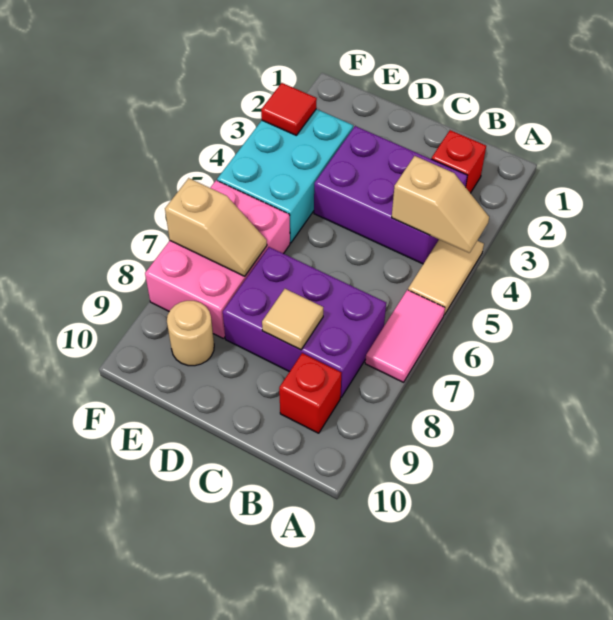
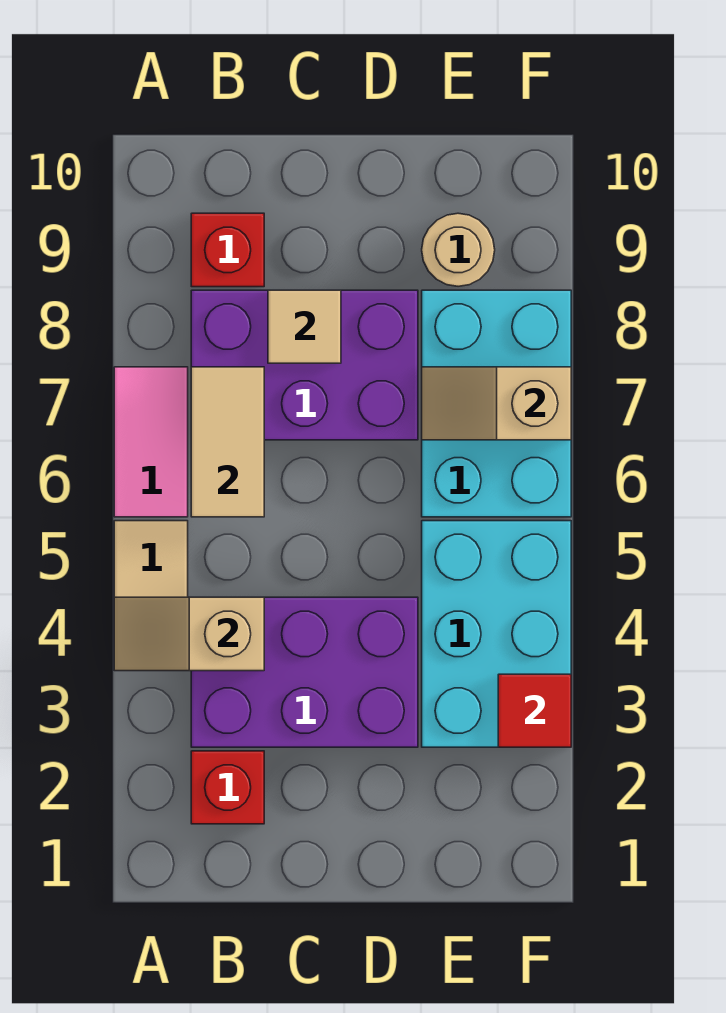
none -> tan 1x2 tile [191,367,264,517]
pink 2x3 brick [145,180,290,339] -> cyan 2x3 brick [422,290,571,517]

